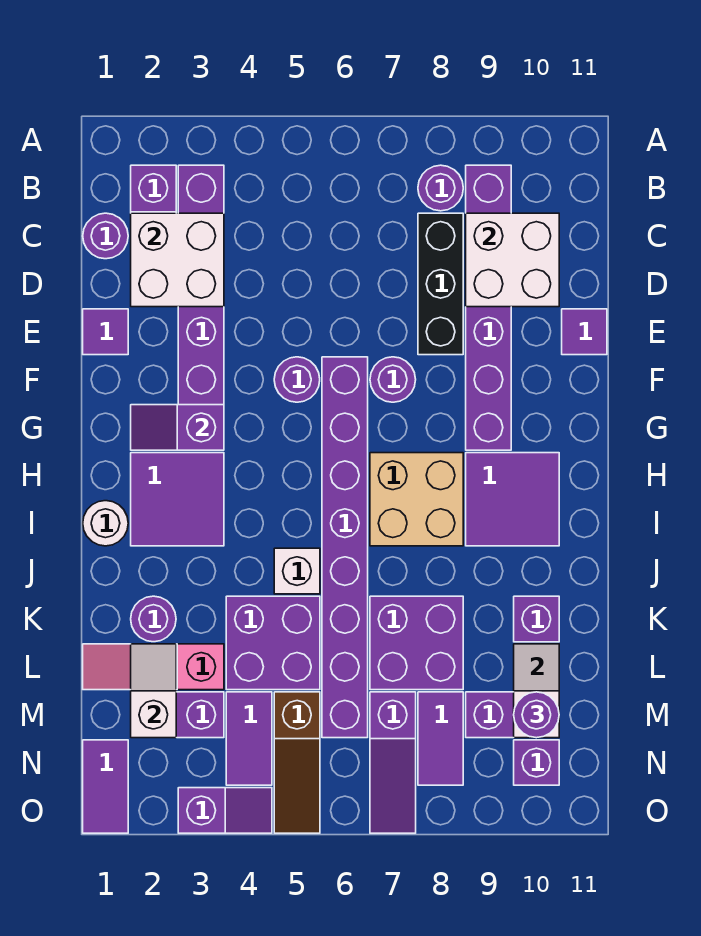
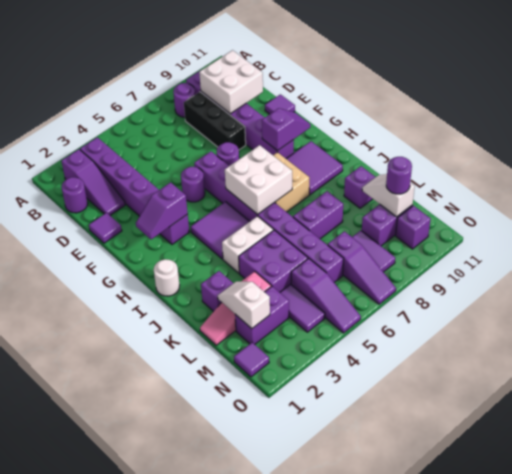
white 2x2 brick [131,213,224,307] -> white 2x2 brick moved to [225,145,292,215]
purple 2x2 tile [131,453,224,546] -> purple 2x2 tile moved to [191,202,250,259]
white 1x1 brick [274,548,320,594] -> white 1x2 brick [222,216,274,273]
purple 1x1 round brick [131,596,176,642] -> purple 1x1 brick [201,271,233,312]
purple 2x2 brick [370,596,463,690] -> purple 1x2 brick [293,191,343,239]
brown 1x3 slope [274,692,320,833] -> purple 1x3 slope [291,258,361,333]
purple 1x2 tile [83,740,128,833] -> purple 1x1 tile [234,342,269,377]
purple 1x2 slope [178,788,272,833] -> purple 1x2 slope moved to [262,108,310,151]

